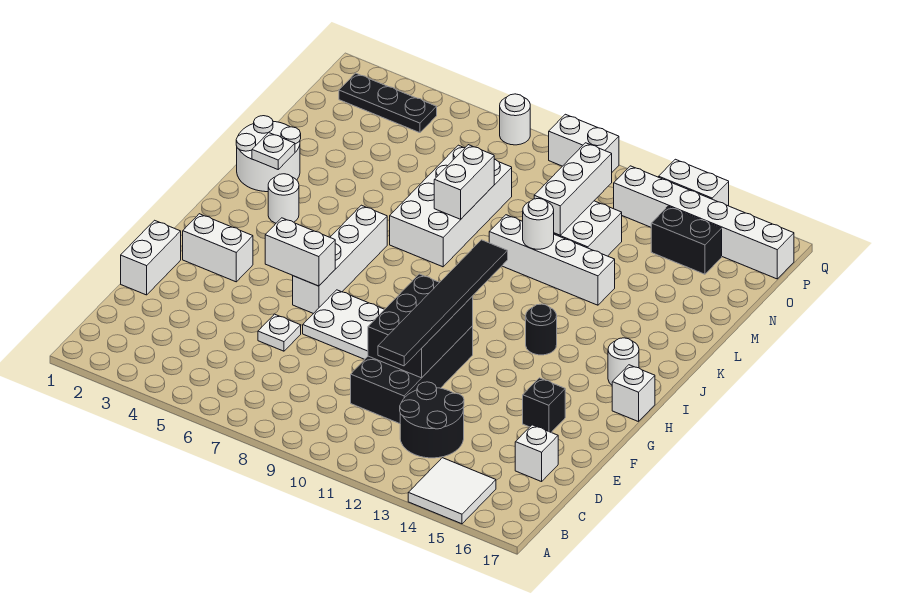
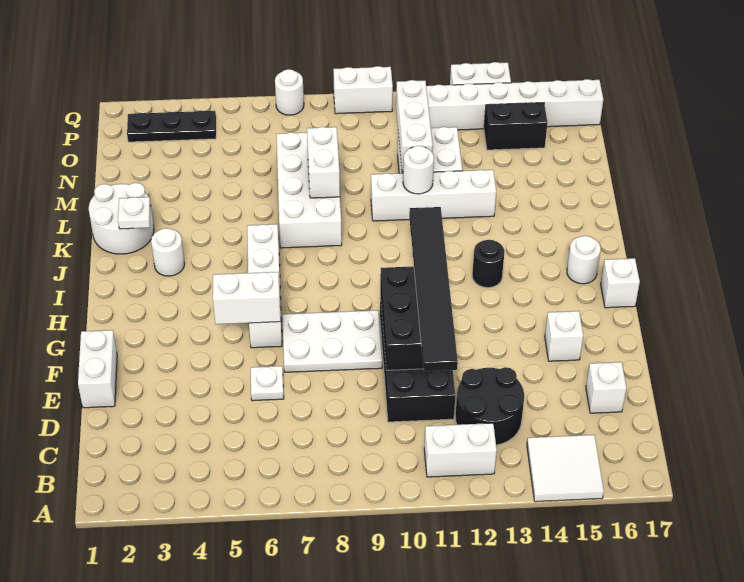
black 1x1 brick [523,378,565,432] -> white 1x1 brick [545,311,583,361]
white 1x2 brick [183,214,253,282] -> white 1x2 brick moved to [424,423,497,477]

